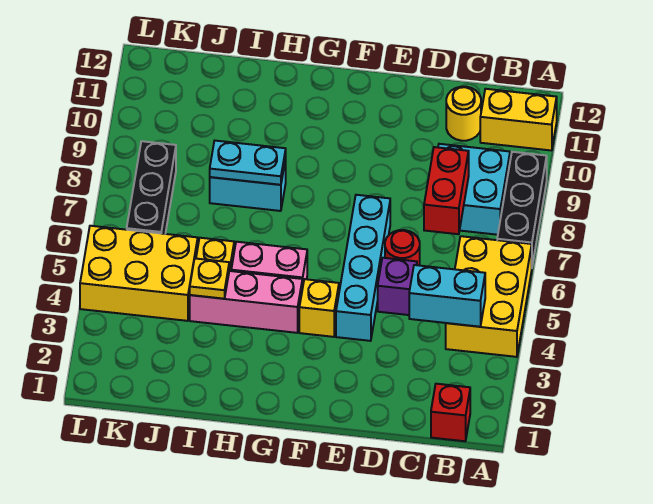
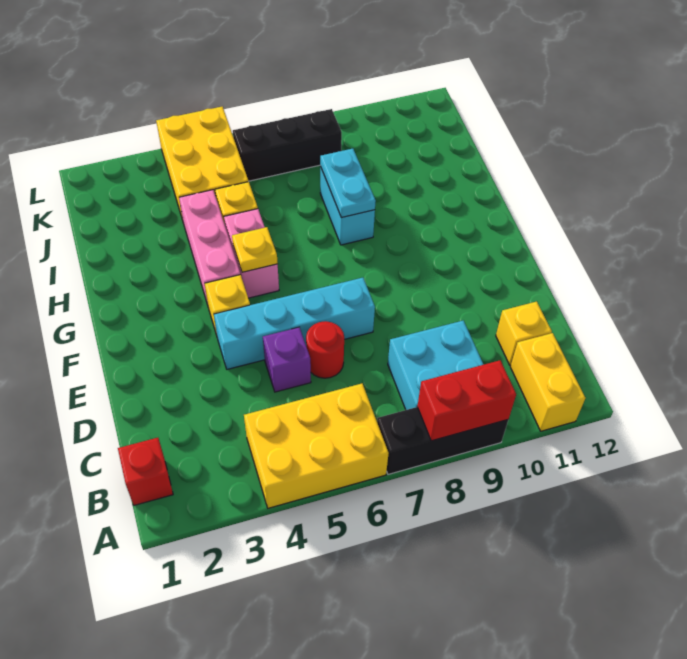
cyan 1x2 brick [409,265,485,327] -> none
red 1x2 brick [424,147,469,234] -> red 1x2 brick moved to [417,360,516,441]
yellow 1x1 round brick [446,87,481,141] -> yellow 1x1 brick [496,302,552,365]
yellow 1x1 plate [190,258,229,299] -> yellow 1x1 plate moved to [232,227,278,272]

